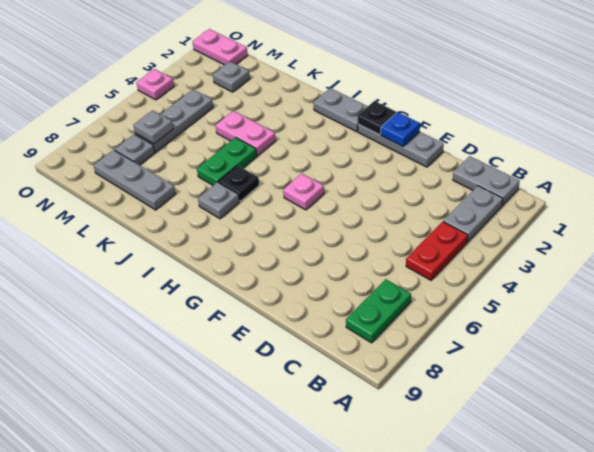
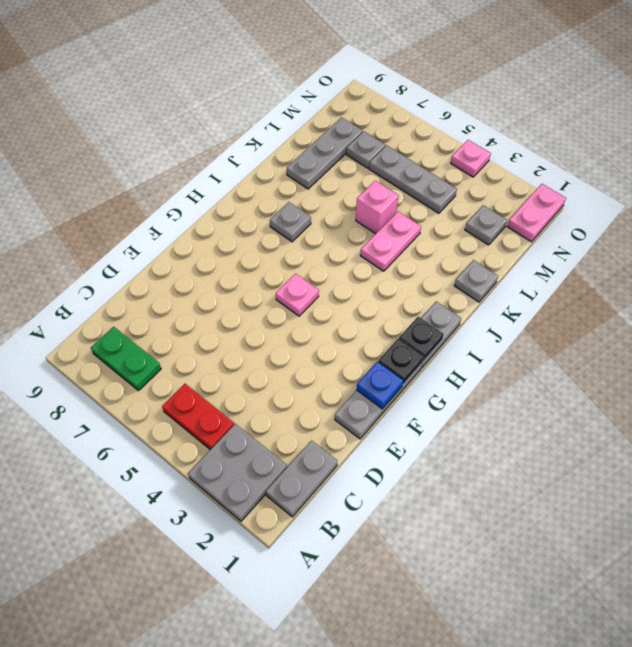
grey 1x2 plate [443,186,503,242] -> grey 2x2 plate [188,424,287,521]
black 1x1 plate [218,165,259,201] -> black 1x1 plate moved to [399,316,444,362]
green 1x2 plate [197,138,257,185] -> none
none -> pink 1x1 brick [356,180,399,234]
grey 1x1 plate [133,110,173,144] -> grey 1x1 plate moved to [454,260,498,302]

